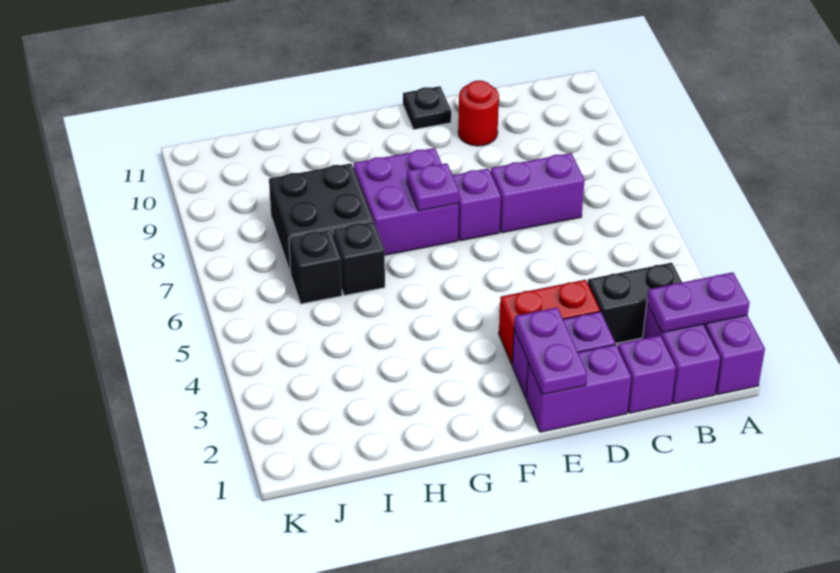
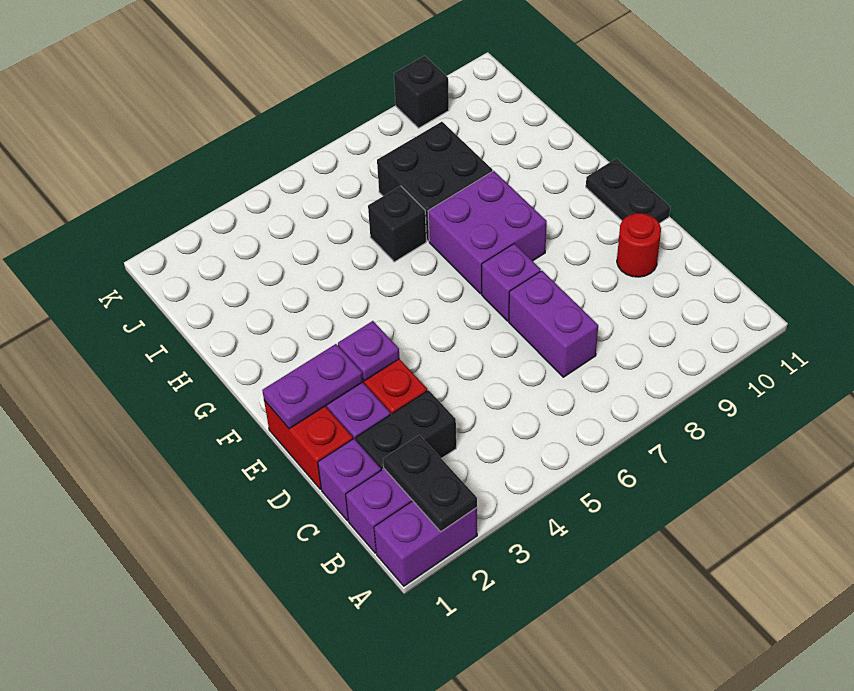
purple 1x2 plate [647,272,750,333] -> black 1x2 plate [383,435,477,531]
black 1x2 brick [588,263,682,344] -> black 1x2 brick turned to [356,390,456,470]
purple 1x2 brick [526,344,631,432] -> red 1x2 brick [264,401,353,489]
black 1x1 plate [403,86,451,130] -> black 1x2 plate [586,158,670,223]
purple 1x1 plate [407,163,459,211] -> purple 1x1 plate moved to [338,321,400,381]
black 1x1 brick [289,230,342,304] -> black 1x1 brick moved to [394,56,449,128]

